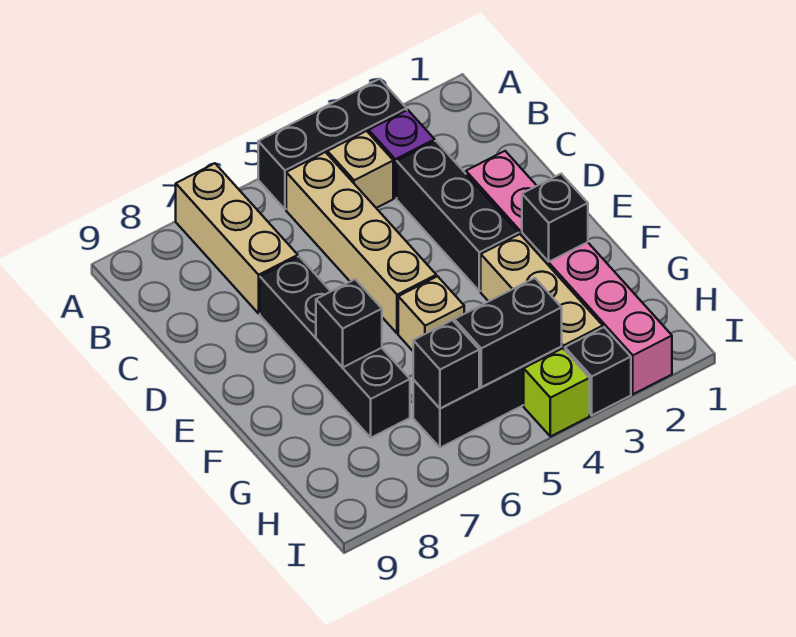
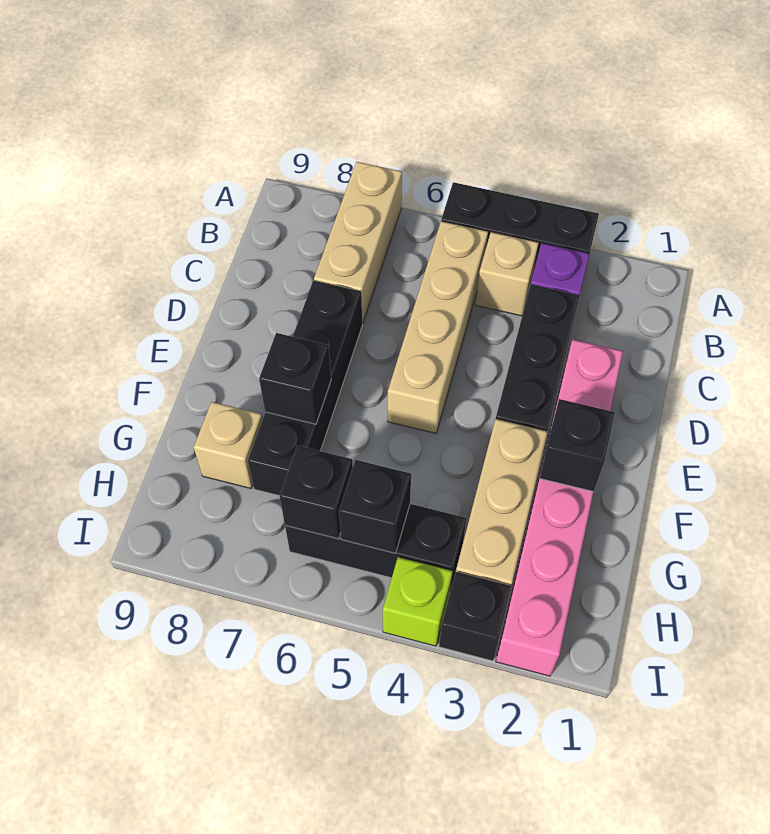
tan 1x1 brick [398,276,464,351] -> tan 1x1 brick moved to [194,402,263,488]
black 1x2 brick [454,278,562,387] -> black 1x1 brick [339,460,411,553]

